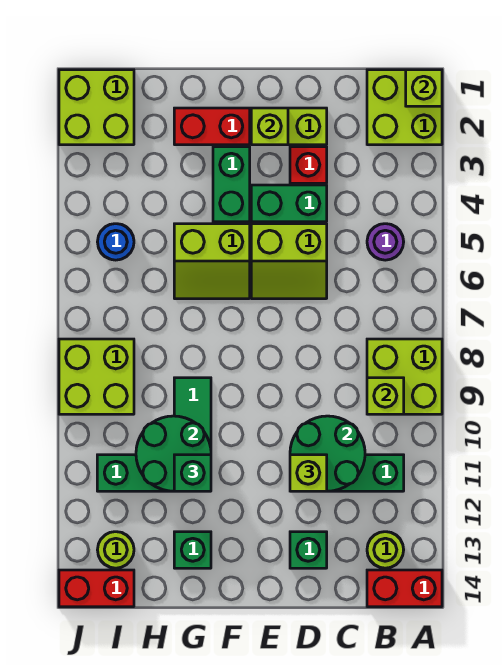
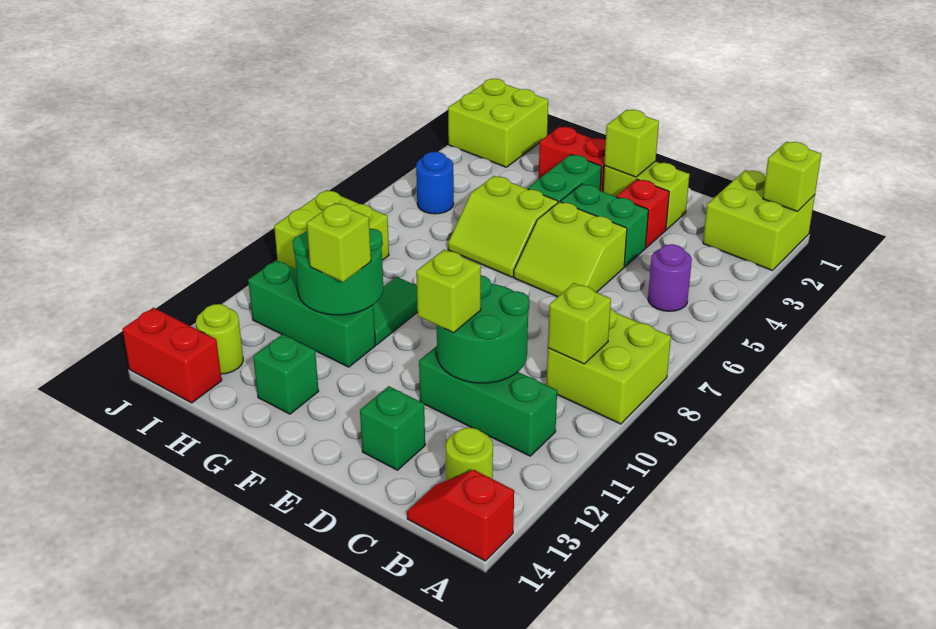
red 1x2 brick [367,570,442,607] -> red 1x2 slope [407,470,514,561]
green 1x1 brick [174,455,211,491] -> lime 1x1 brick [307,203,371,282]

